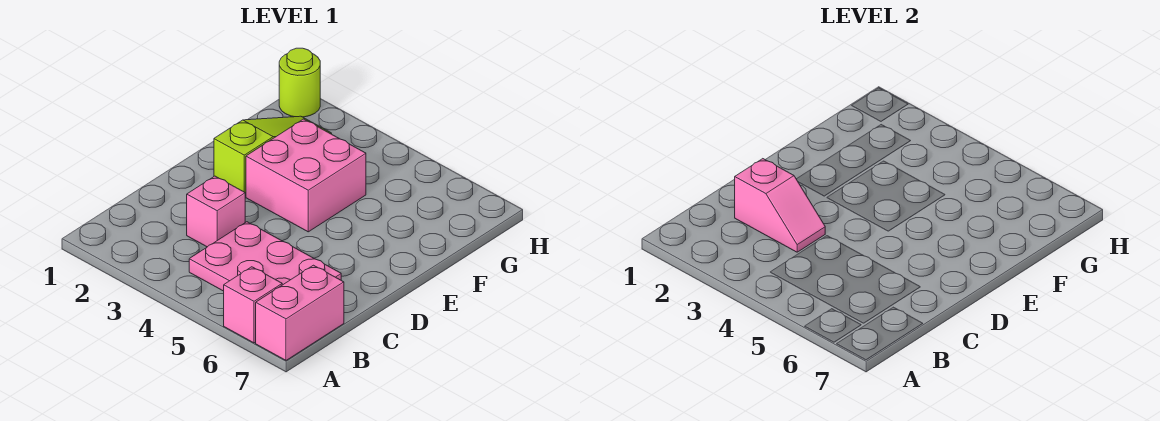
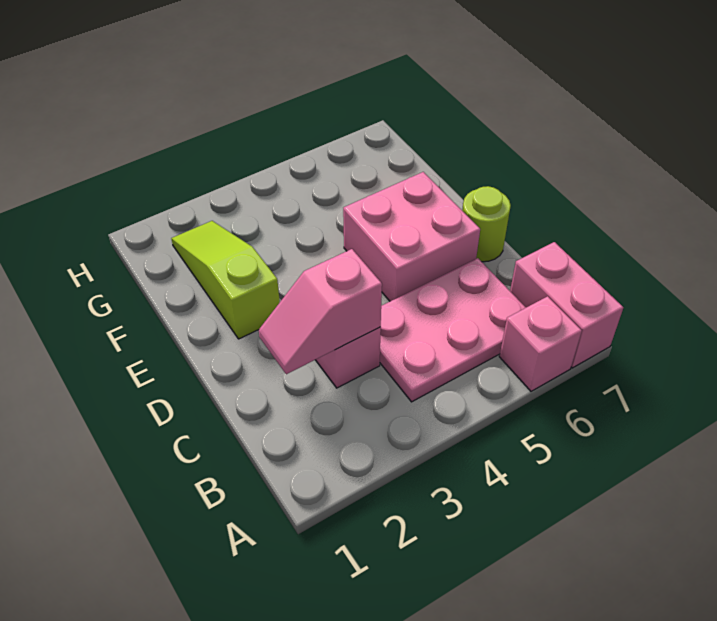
pink 1x2 slope [735,159,825,252] -> pink 1x2 slope turned to [259,249,382,374]
pink 2x2 brick [246,119,366,232] -> pink 2x2 brick moved to [343,172,480,301]
lime 1x1 round brick [279,48,320,117] -> lime 1x1 round brick moved to [462,186,511,262]

